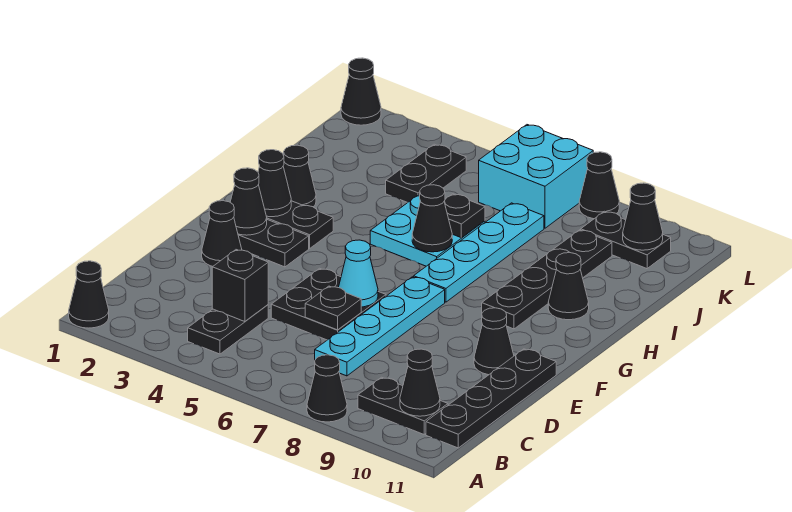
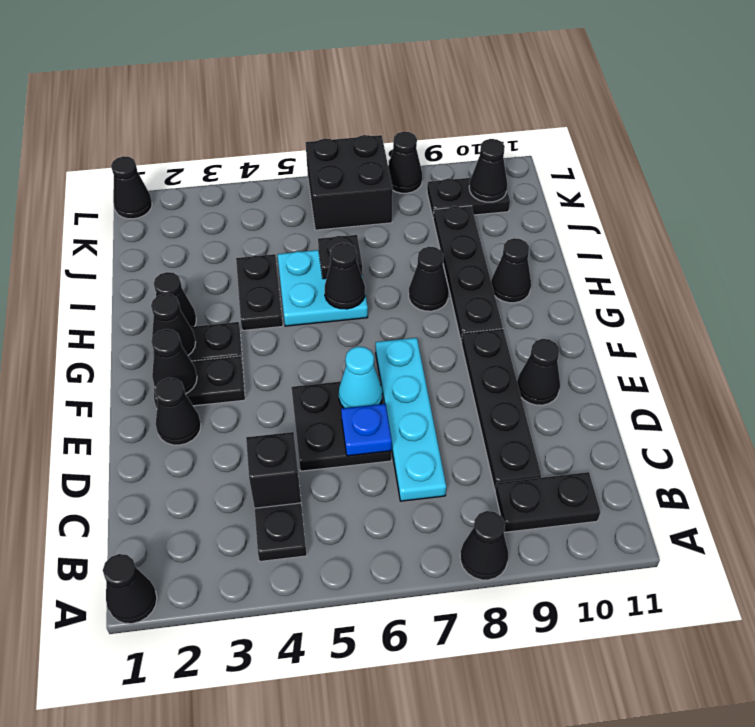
black 1x1 cone [400,349,440,416] -> black 1x1 cone moved to [409,247,449,311]
black 1x4 plate [426,349,556,448] -> black 1x4 plate moved to [461,329,541,490]
black 1x1 plate [305,286,361,330] -> blue 1x1 plate [341,404,392,456]
cyan 1x4 plate [414,203,544,302] -> none
black 1x2 plate [386,144,466,203] -> black 1x2 plate moved to [236,254,283,330]
cyan 2x2 brick [479,125,593,228] -> black 2x2 brick [306,135,393,230]

